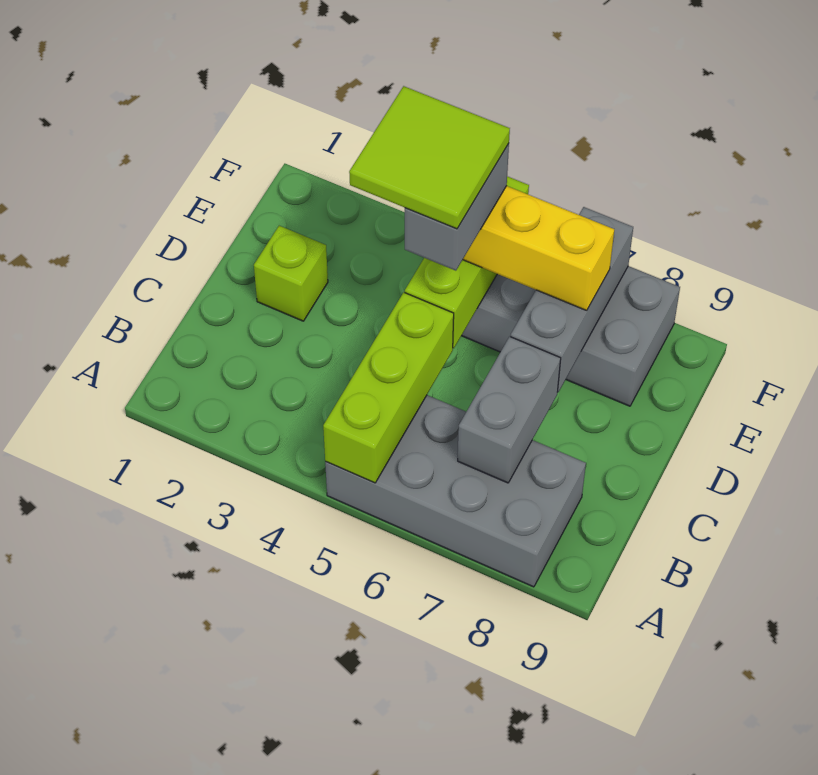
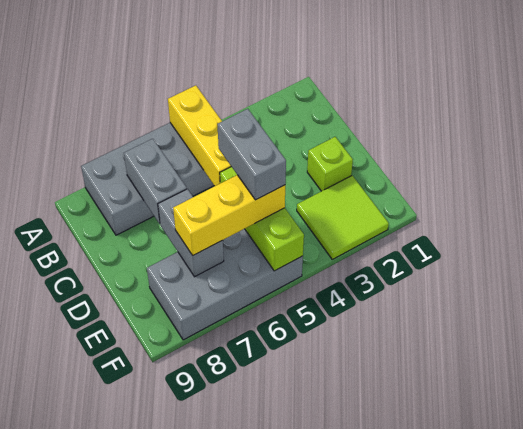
lime 1x3 brick [323,292,454,483] -> yellow 1x3 brick [168,85,231,186]
lime 2x2 tile [349,86,510,229] -> lime 2x2 tile moved to [297,175,389,259]
grey 1x3 brick [511,207,633,392] -> grey 1x2 brick [158,189,224,277]

